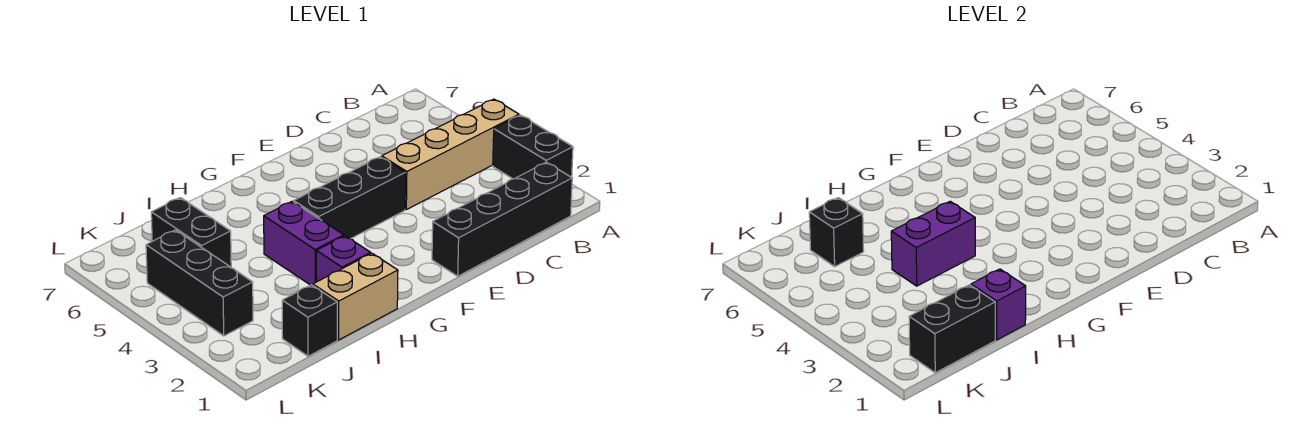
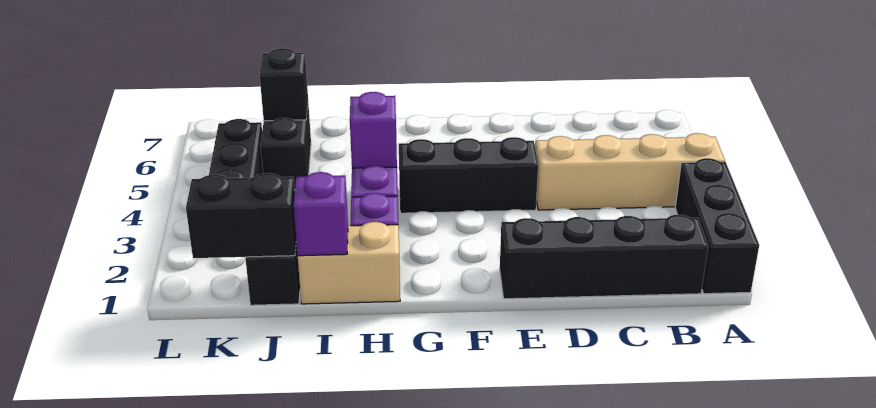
black 1x2 brick [493,115,573,179] -> black 1x3 brick [675,158,759,294]
purple 1x2 brick [891,201,975,286] -> purple 1x1 brick [350,92,397,168]

